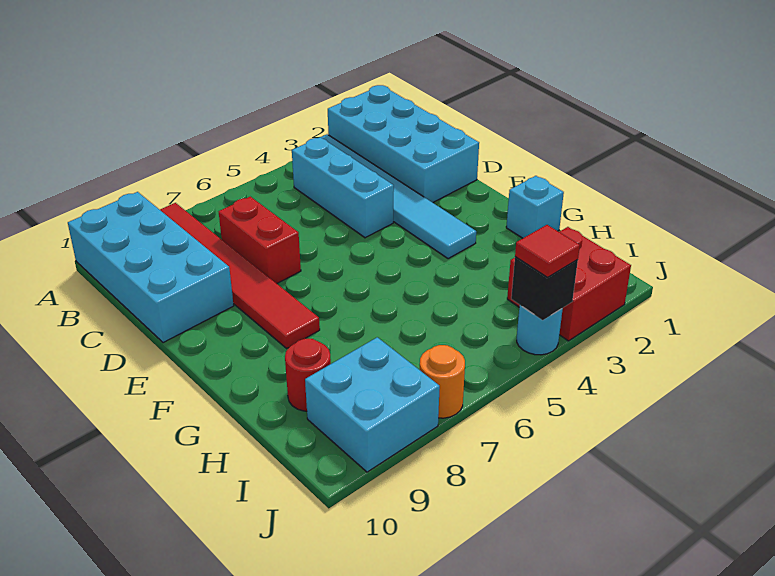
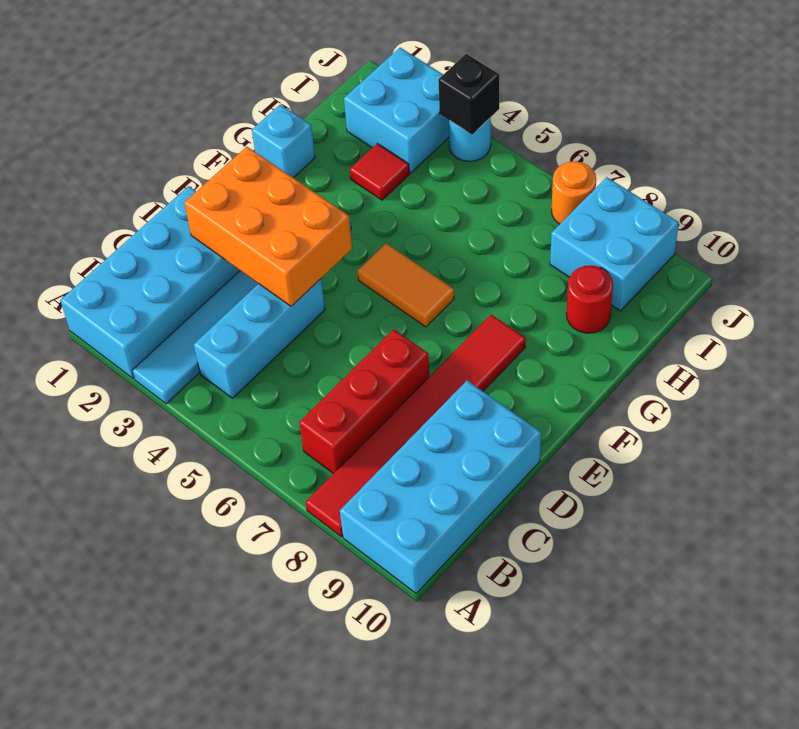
red 1x2 brick [219,197,301,284] -> red 1x3 brick [299,329,429,473]
none -> orange 2x3 brick [184,147,352,306]
none -> orange 1x2 tile [358,243,454,327]
red 2x2 brick [507,227,631,341] -> cyan 2x2 brick [344,48,449,173]
red 1x1 tile [515,225,580,277] -> red 1x1 tile moved to [350,143,409,200]

